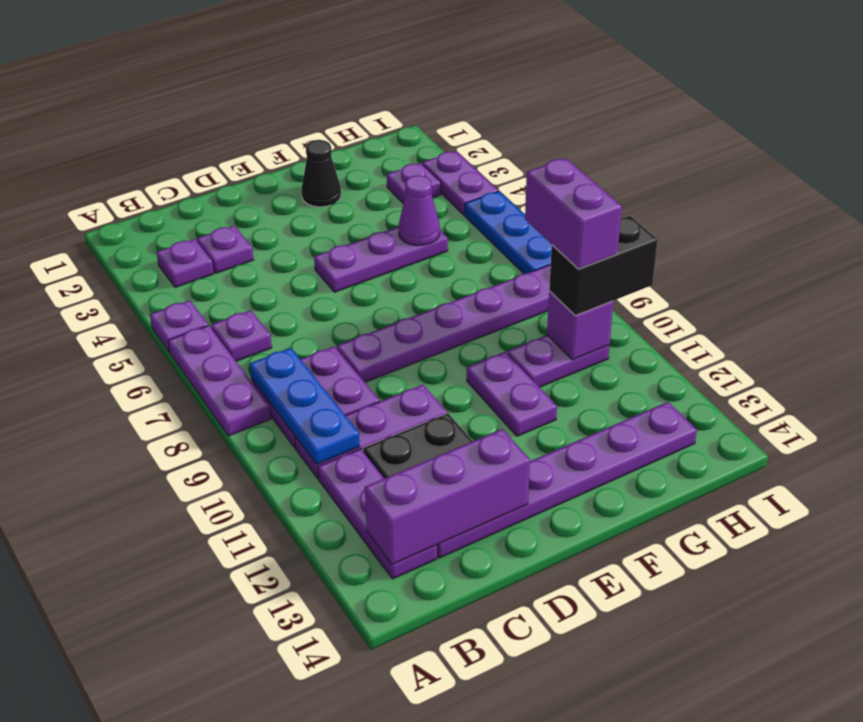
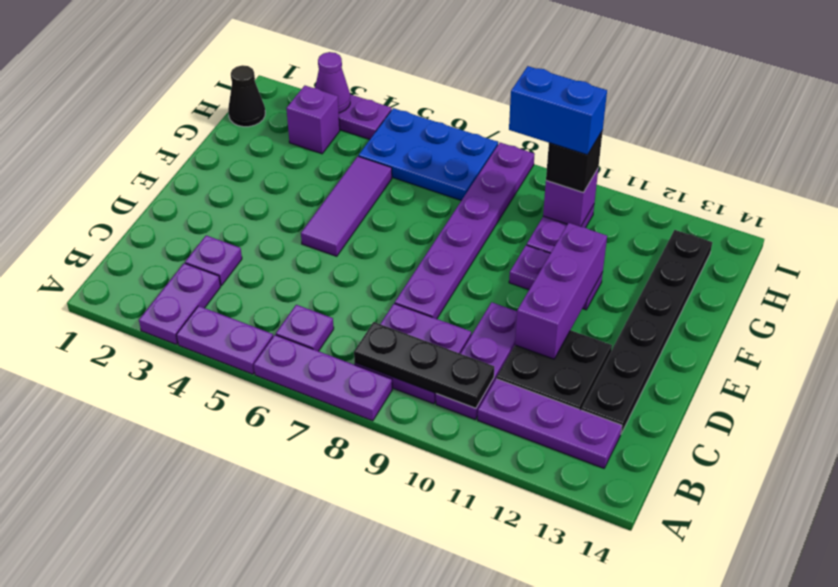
purple 1x1 plate [150,300,208,352] -> purple 1x2 plate [177,306,273,374]
purple 1x1 plate [156,239,214,287] -> purple 1x2 plate [139,263,221,345]
blue 1x3 plate [250,348,359,464] -> black 1x3 plate [354,322,494,408]
purple 1x3 brick [365,429,530,564] -> purple 1x3 brick moved to [515,223,607,359]
purple 1x6 plate [437,402,697,558] -> black 1x6 plate [581,230,712,433]
purple 1x3 plate [314,227,448,292] -> purple 1x3 tile [301,156,392,256]
black 1x1 cone [302,140,341,207] -> black 1x1 cone moved to [228,65,265,127]
purple 1x1 cone [399,175,440,246] -> purple 1x1 cone moved to [315,52,350,113]
purple 1x1 plate [387,163,441,204] -> purple 1x1 brick [286,86,340,154]
purple 1x2 brick [525,158,622,269] -> blue 1x2 brick [509,66,607,155]
black 1x2 brick [549,216,658,315] -> black 1x1 brick [546,131,603,192]
blue 1x3 plate [465,191,552,274] -> blue 2x3 plate [359,108,498,200]

